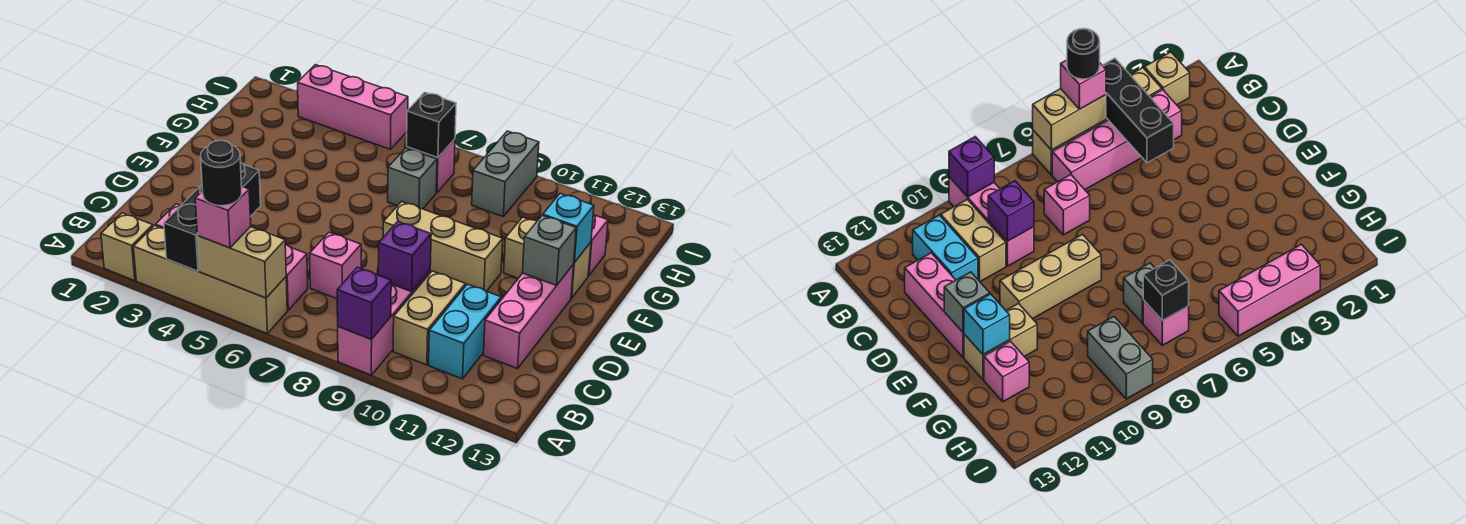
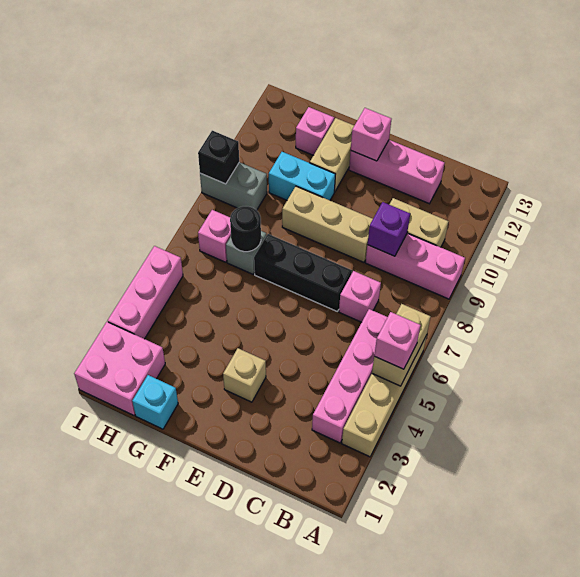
tan 1x1 brick [101,213,153,281] -> tan 1x1 brick moved to [223,348,266,402]
black 1x3 brick [164,162,261,271] -> black 1x3 brick moved to [254,234,352,311]
black 1x1 round brick [201,140,242,206] -> black 1x1 round brick moved to [230,206,261,252]
purple 1x1 brick [337,267,391,339] -> none
cyan 1x2 brick [429,284,501,379] -> cyan 1x2 brick moved to [269,152,335,200]
tan 1x3 brick [383,201,503,291] -> tan 1x3 brick turned to [282,186,373,262]
grey 1x1 brick [522,215,576,285] -> pink 1x1 brick [351,108,391,161]
cyan 1x1 brick [543,193,594,262] -> cyan 1x1 brick moved to [132,375,178,429]
none -> pink 2x2 brick [74,322,165,415]
black 1x1 brick [407,92,456,158] -> black 1x1 brick moved to [198,131,239,184]

